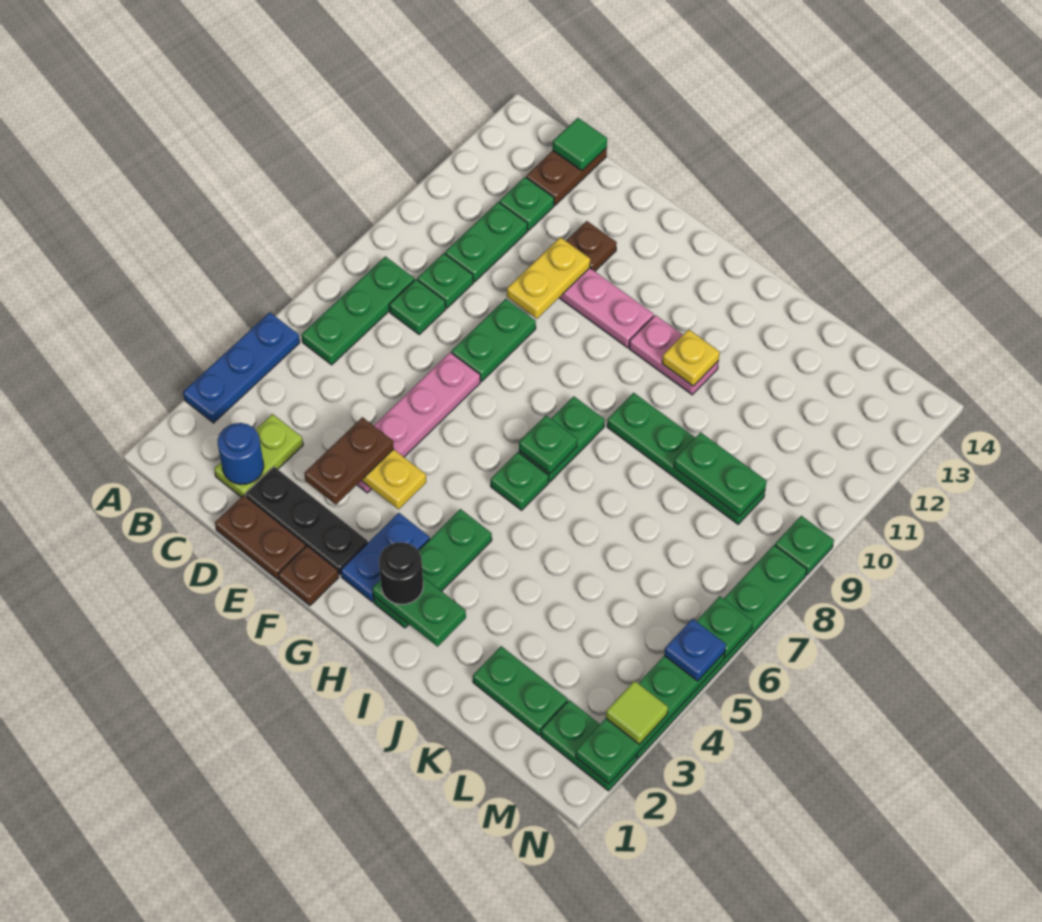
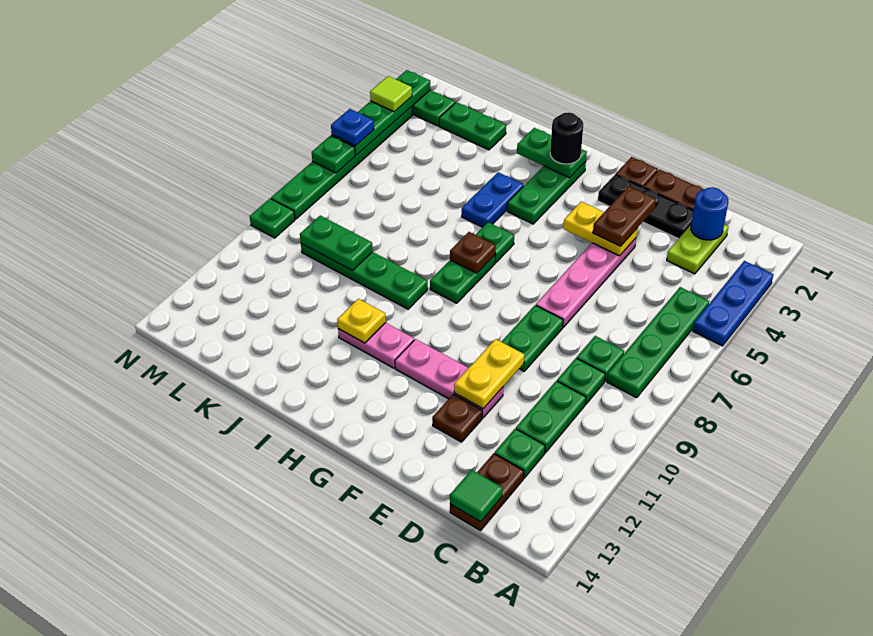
green 1x3 plate [302,256,415,365] -> green 1x4 plate [607,287,709,398]
blue 1x2 plate [341,513,430,602] -> blue 1x2 plate moved to [462,172,524,227]
green 1x1 plate [519,415,577,473] -> brown 1x1 plate [450,232,496,273]

